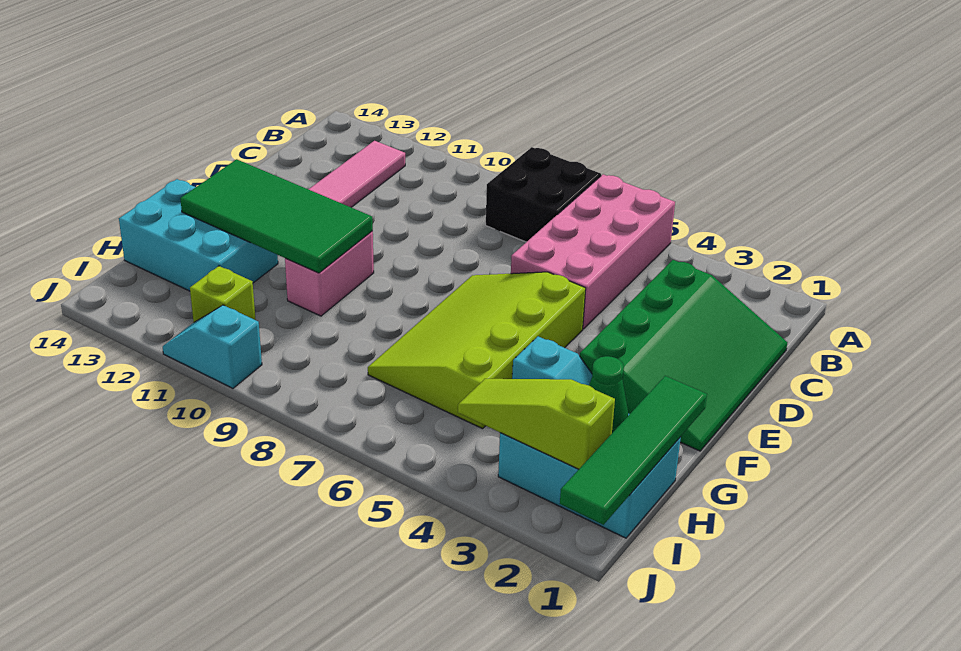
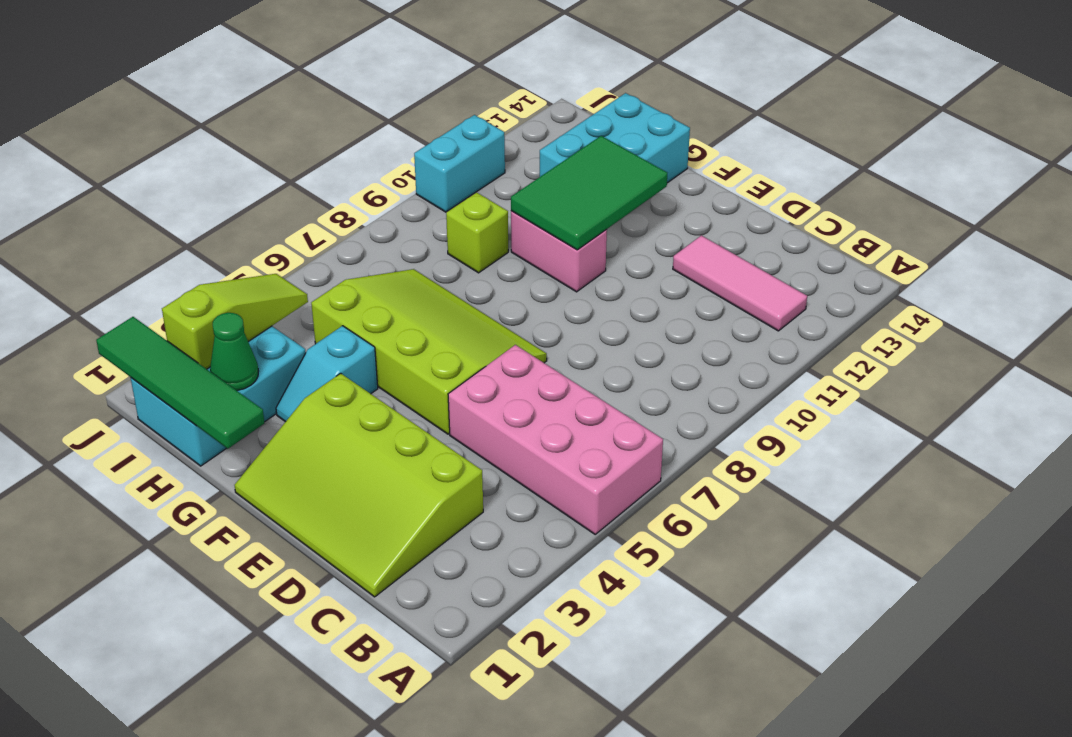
black 2x2 brick [486,147,601,242] -> none
green 3x4 slope [580,260,788,451] -> lime 3x4 slope [235,373,483,597]
green 2x4 tile [180,159,373,273] -> green 2x3 tile [511,136,667,250]
lime 1x1 brick [190,266,256,322] -> lime 1x1 brick moved to [446,192,508,273]
cyan 1x2 slope [163,305,262,388] -> cyan 1x2 brick [414,115,505,212]

